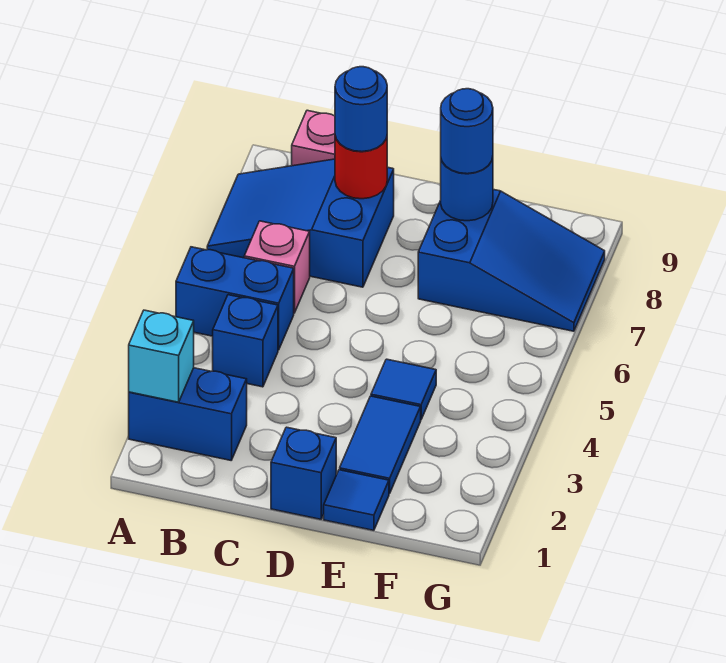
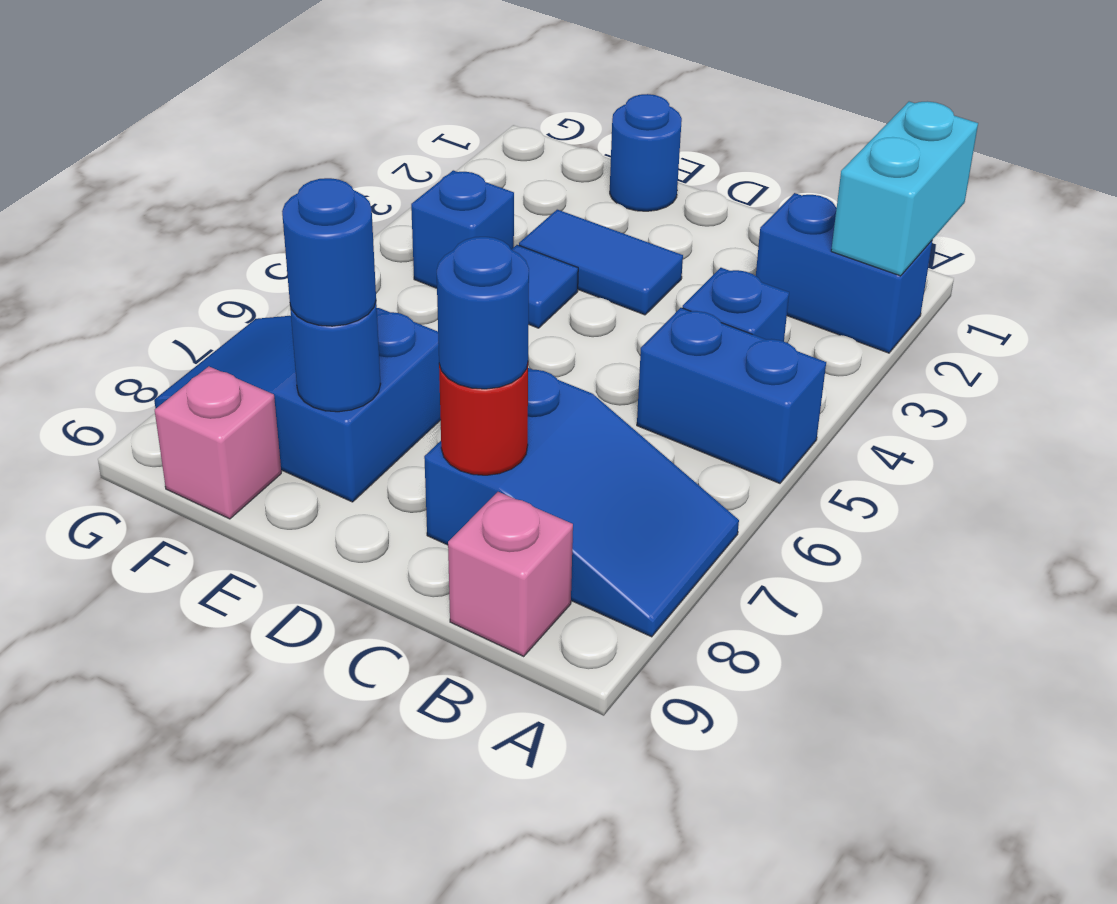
cyan 1x1 brick [129,310,194,402] -> cyan 1x2 brick [831,101,978,276]
pink 1x1 brick [244,221,310,313] -> pink 1x1 brick moved to [155,366,281,519]
blue 1x1 brick [271,427,336,519] -> blue 1x1 brick moved to [411,170,514,288]
blue 1x1 tile [324,470,389,530] -> blue 1x1 round brick [610,94,682,211]
blue 1x2 tile [340,396,421,494] -> blue 1x2 tile turned to [519,210,683,315]

